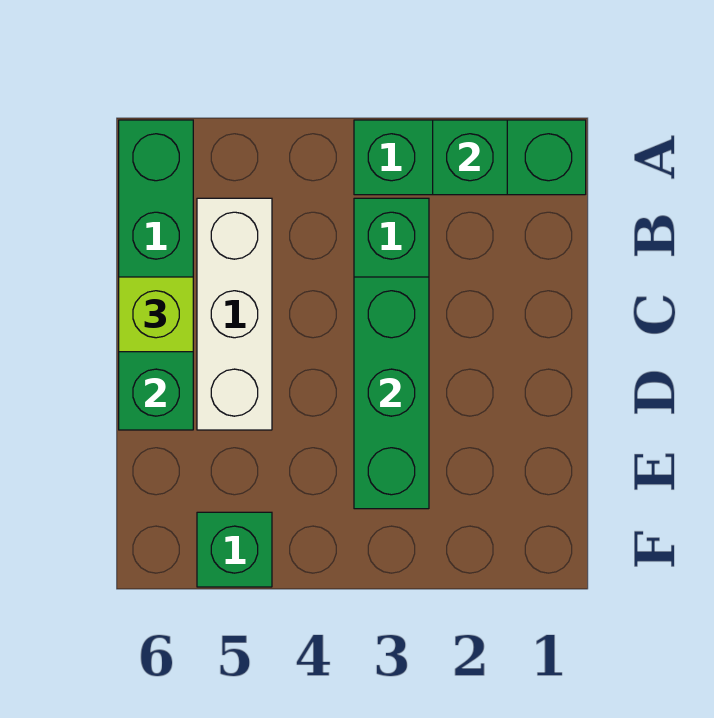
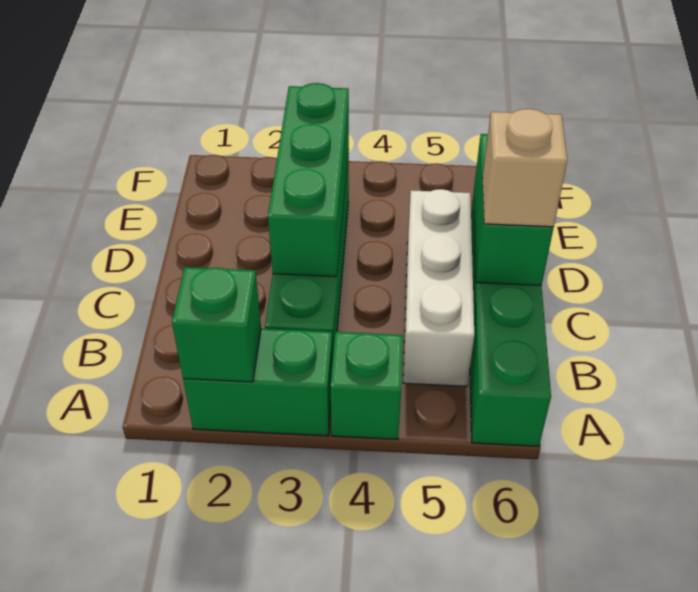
green 1x3 brick [354,120,586,195] -> green 1x2 brick [183,329,333,436]
lime 1x1 brick [119,277,193,352] -> tan 1x1 brick [482,109,567,227]
green 1x1 brick [197,512,272,587] -> green 1x1 brick moved to [331,332,403,439]

